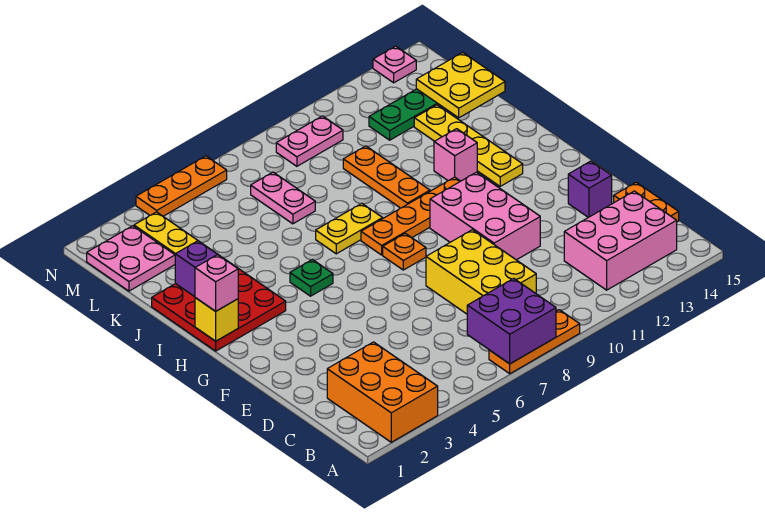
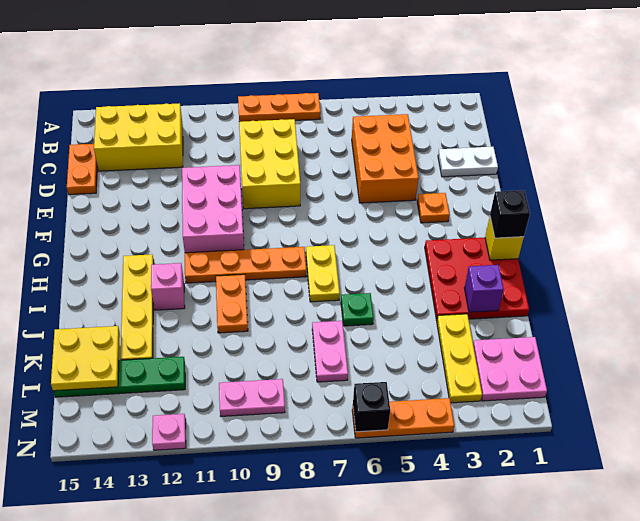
orange 2x3 brick [327,342,438,442] -> orange 2x3 brick moved to [352,114,419,203]
purple 2x2 brick [467,278,556,364] -> none
pink 2x3 brick [564,191,677,290] -> yellow 2x3 brick [94,103,183,171]
none -> white 1x2 plate [438,147,498,177]
purple 1x1 brick [568,161,612,217] -> none
orange 1x1 plate [383,233,426,270] -> orange 1x1 plate moved to [417,193,449,223]
pink 1x1 brick [195,255,238,311] -> black 1x1 brick [490,190,530,238]
green 1x1 plate [290,260,333,296] -> green 1x1 plate moved to [341,293,374,326]
yellow 1x2 plate [316,203,383,254] -> yellow 1x2 plate turned to [306,245,340,302]
orange 1x3 plate [343,146,430,208] -> orange 1x2 plate [216,274,248,333]
none -> black 1x1 brick [353,382,390,432]
pink 1x1 plate [373,46,416,83] -> pink 1x1 plate moved to [152,414,186,450]

